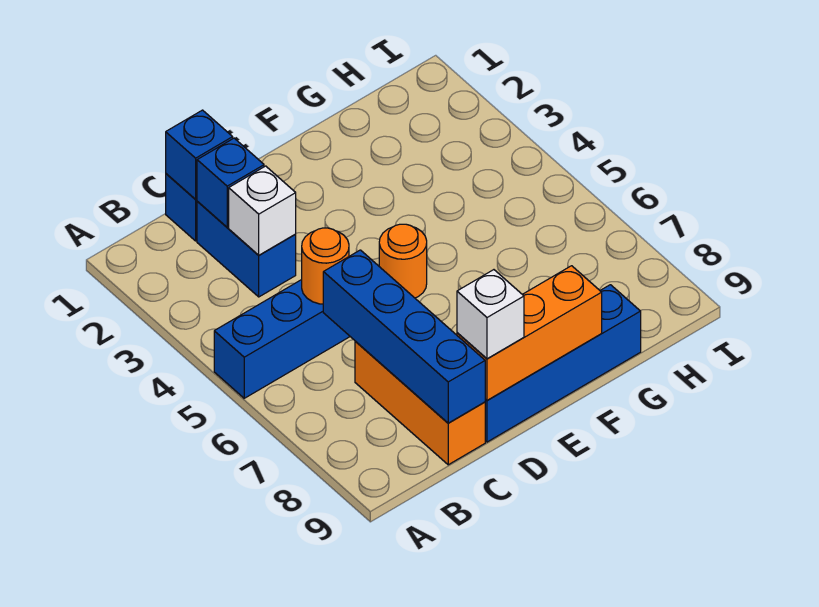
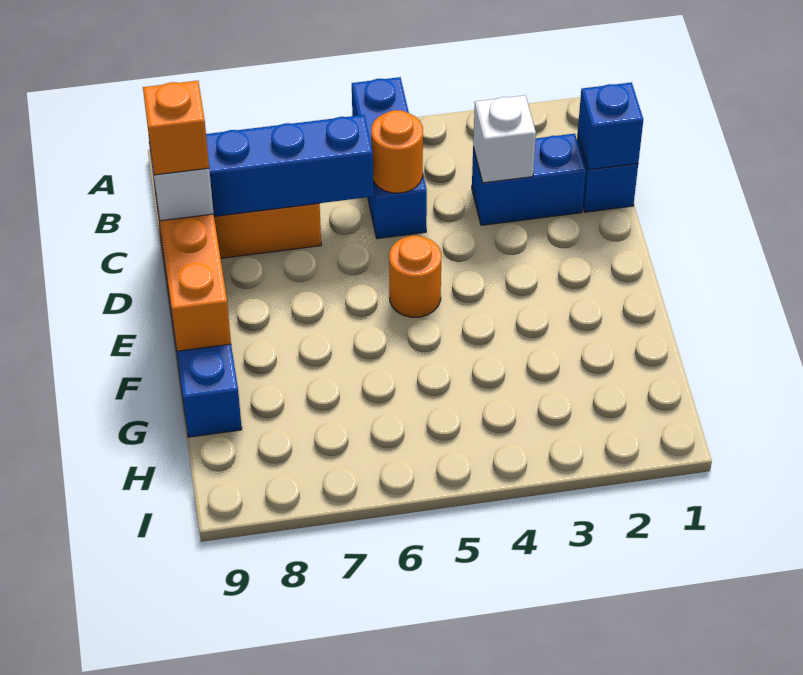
blue 1x1 brick [197,138,264,227] -> none
none -> orange 1x1 brick [143,81,209,175]

